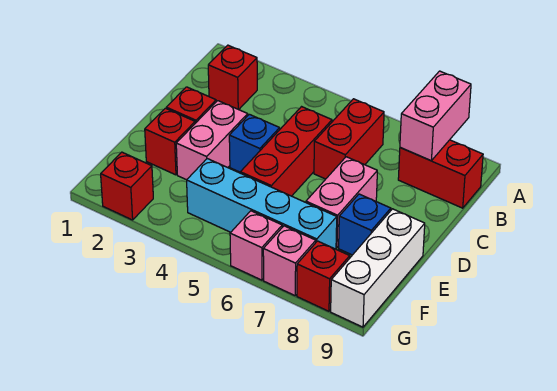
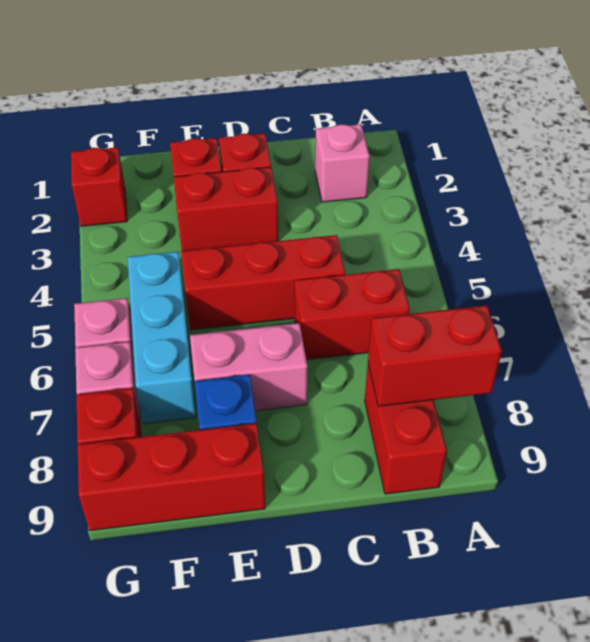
pink 1x2 brick [400,71,471,161] -> red 1x2 brick [368,305,502,406]
red 1x1 brick [208,45,257,110] -> pink 1x1 brick [315,124,370,202]
pink 1x2 brick [176,101,248,180] -> red 1x2 brick [174,167,278,251]
blue 1x1 brick [229,114,280,172] -> none
white 1x3 brick [331,209,425,327] -> red 1x3 brick [78,423,265,531]
cyan 1x4 brick [187,159,337,249] -> cyan 1x3 brick [128,252,196,424]

